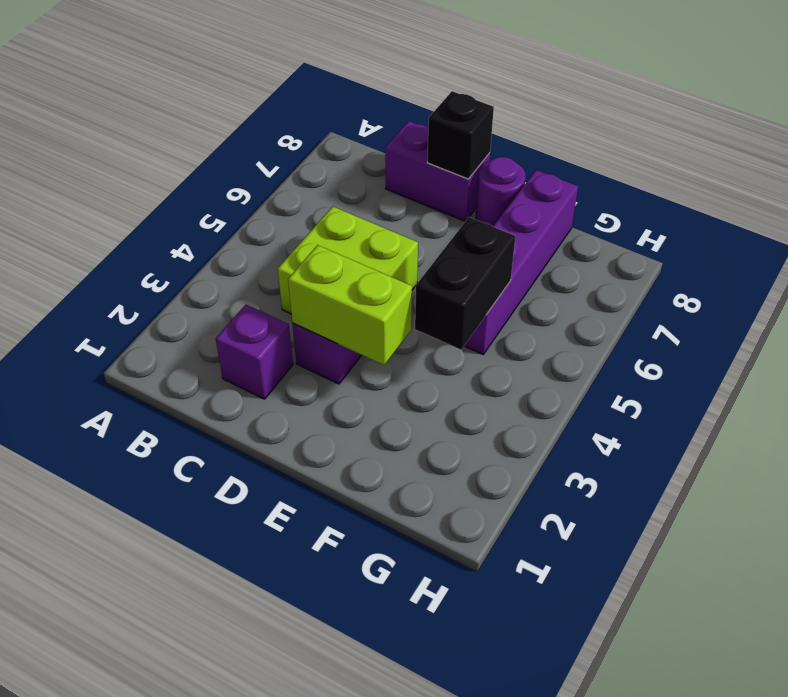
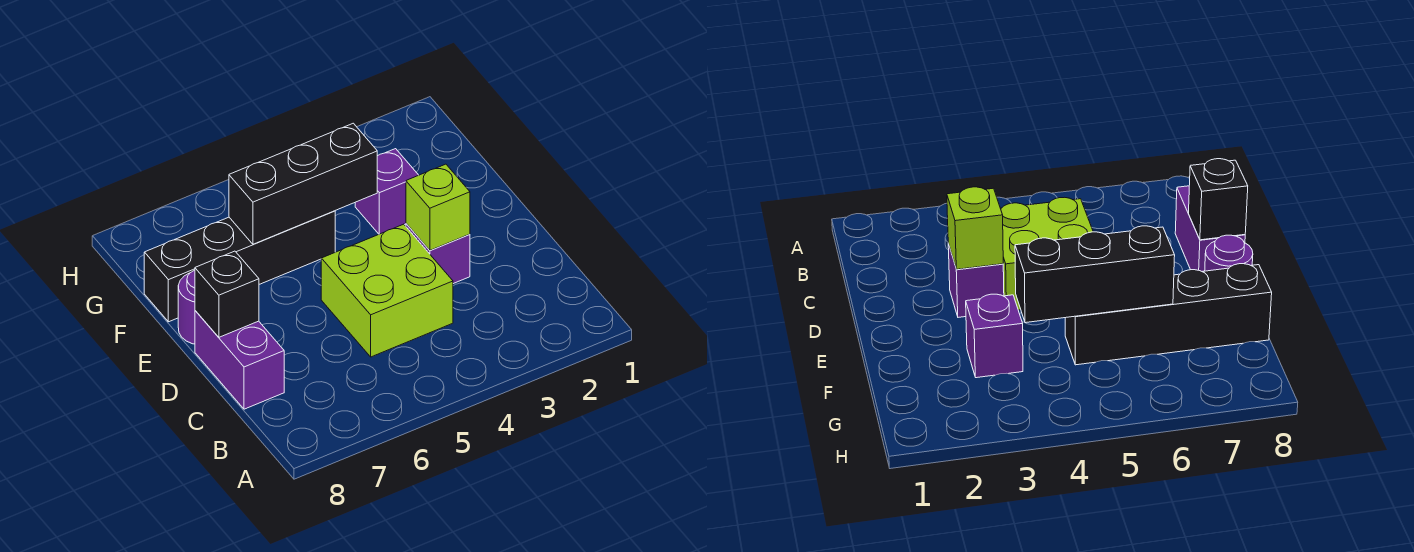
purple 1x1 brick [216,305,293,399] -> purple 1x1 brick moved to [355,149,418,234]
lime 1x2 brick [288,245,412,365] -> lime 1x1 brick [406,164,470,250]
black 1x2 brick [415,217,516,350] -> black 1x3 brick [229,123,377,244]
purple 1x4 brick [464,170,578,354] -> black 1x4 brick [144,211,335,322]

